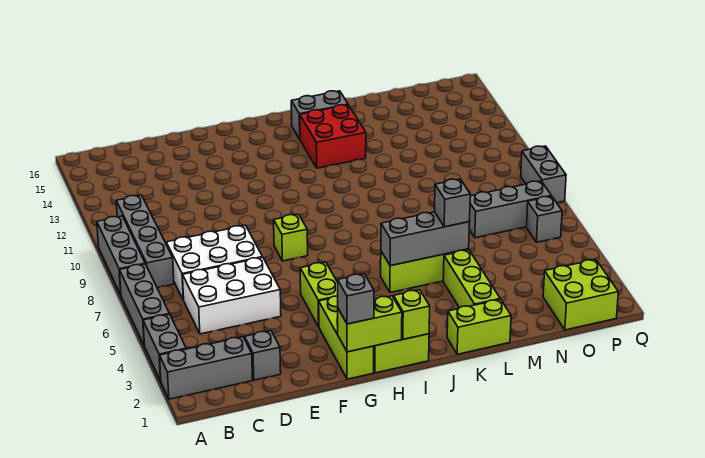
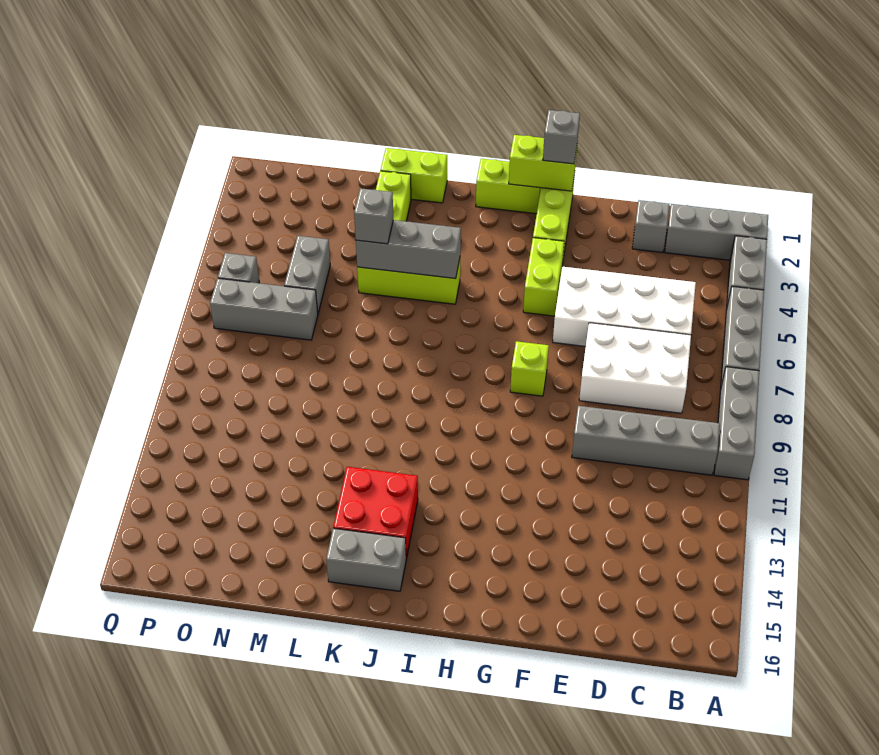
grey 1x4 brick [116,195,174,288] -> grey 1x4 brick turned to [572,406,720,475]
white 2x3 brick [183,257,281,334] -> white 2x4 brick [553,267,696,346]
lime 1x1 brick [393,290,430,339] -> none
lime 2x2 brick [543,259,618,330] -> none
grey 1x2 brick [521,146,566,203] -> grey 1x2 brick moved to [284,236,330,313]

